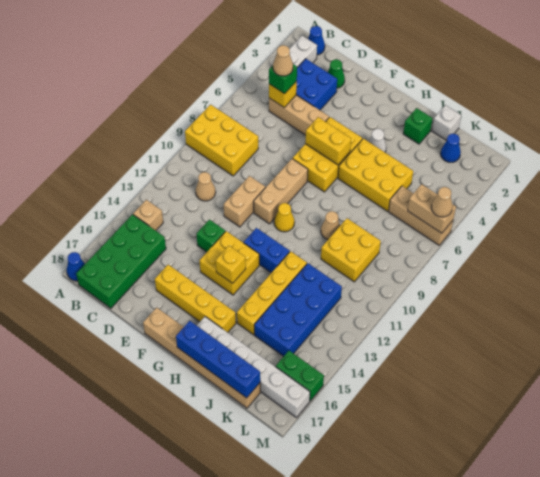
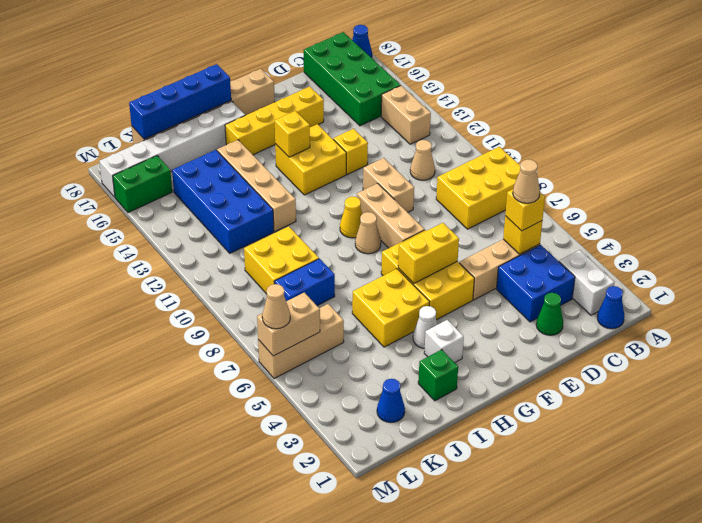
tan 1x1 brick [133,200,163,230] -> tan 1x2 brick [381,86,431,144]
green 1x1 brick [269,64,297,94] -> yellow 1x1 brick [505,189,545,231]
green 1x1 brick [197,220,225,252] -> yellow 1x1 brick [333,129,368,174]
blue 1x2 brick [244,228,290,273] -> blue 1x2 brick moved to [274,259,335,306]
yellow 2x3 brick [338,139,413,211] -> yellow 2x2 brick [352,269,429,347]
tan 1x1 cone [321,211,340,240] -> tan 1x1 cone moved to [355,212,381,254]
yellow 1x4 brick [237,251,307,335] -> tan 1x4 brick [217,140,296,232]
white 1x1 brick [432,105,461,141] -> white 1x1 brick moved to [424,320,464,363]

